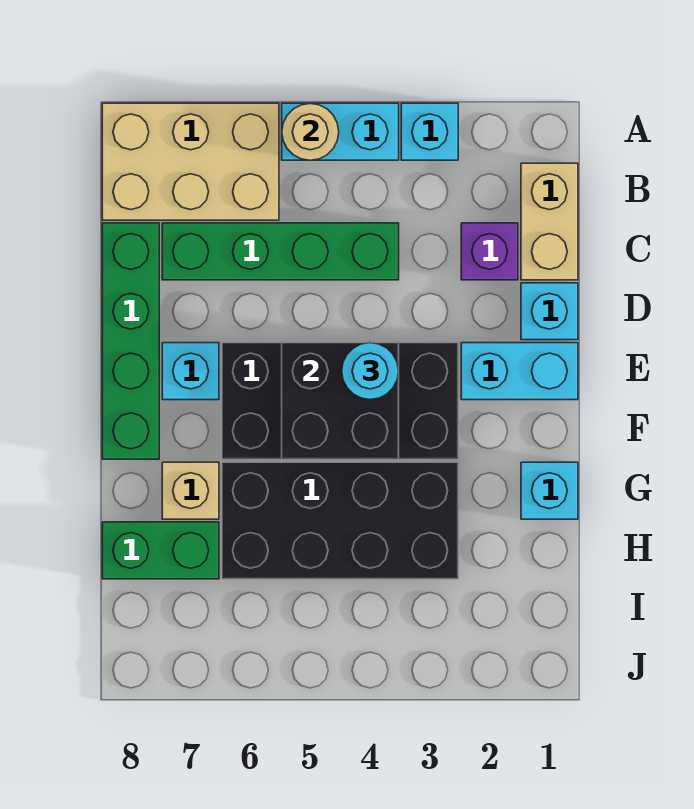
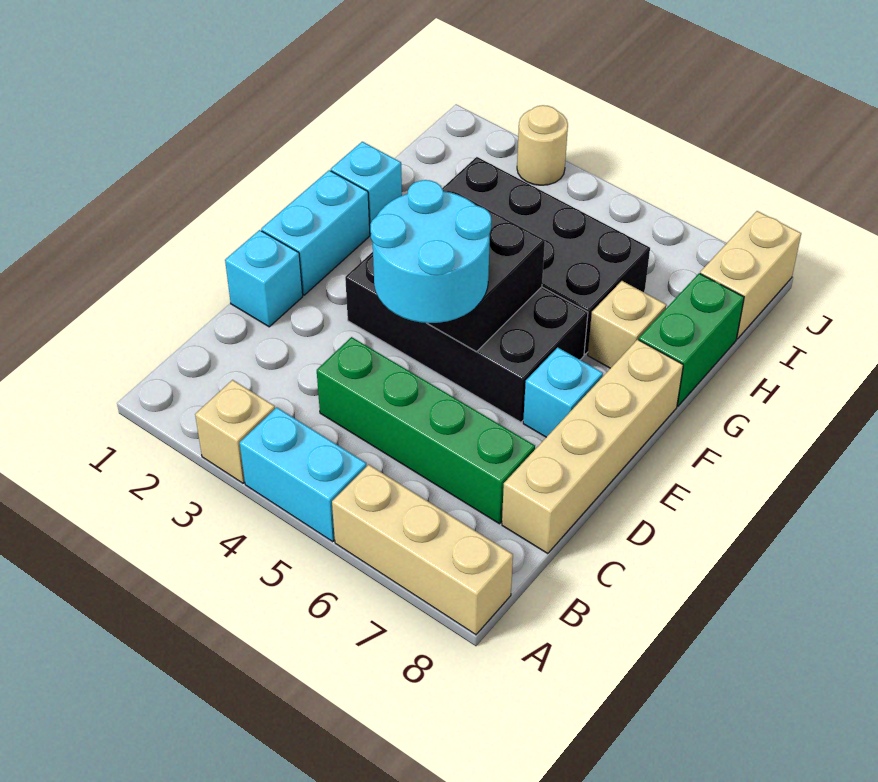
cyan 1x1 brick [401,103,458,160] -> tan 1x1 brick [195,380,275,483]
tan 1x1 round brick [282,104,339,160] -> tan 1x1 round brick moved to [517,105,568,185]
tan 2x3 brick [102,103,279,220] -> tan 1x3 brick [332,465,513,635]
tan 1x2 brick [521,163,578,280] -> tan 1x2 brick moved to [700,211,801,339]
purple 1x1 brick [461,223,518,280] -> none
green 1x4 brick [102,223,159,459] -> tan 1x4 brick [502,340,683,554]
cyan 1x2 brick [461,343,578,400] -> cyan 1x2 brick turned to [261,170,370,295]
cyan 1x1 round brick [342,343,399,400] -> cyan 2x2 round brick [370,180,491,323]
green 1x2 brick [102,522,219,579] -> green 1x2 brick turned to [639,273,744,406]

